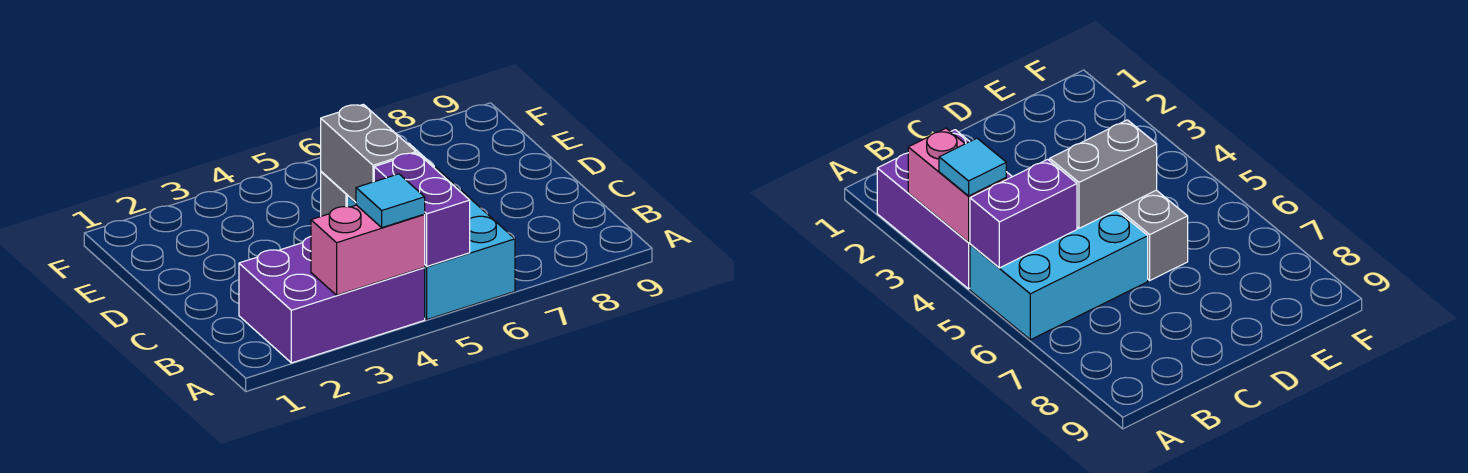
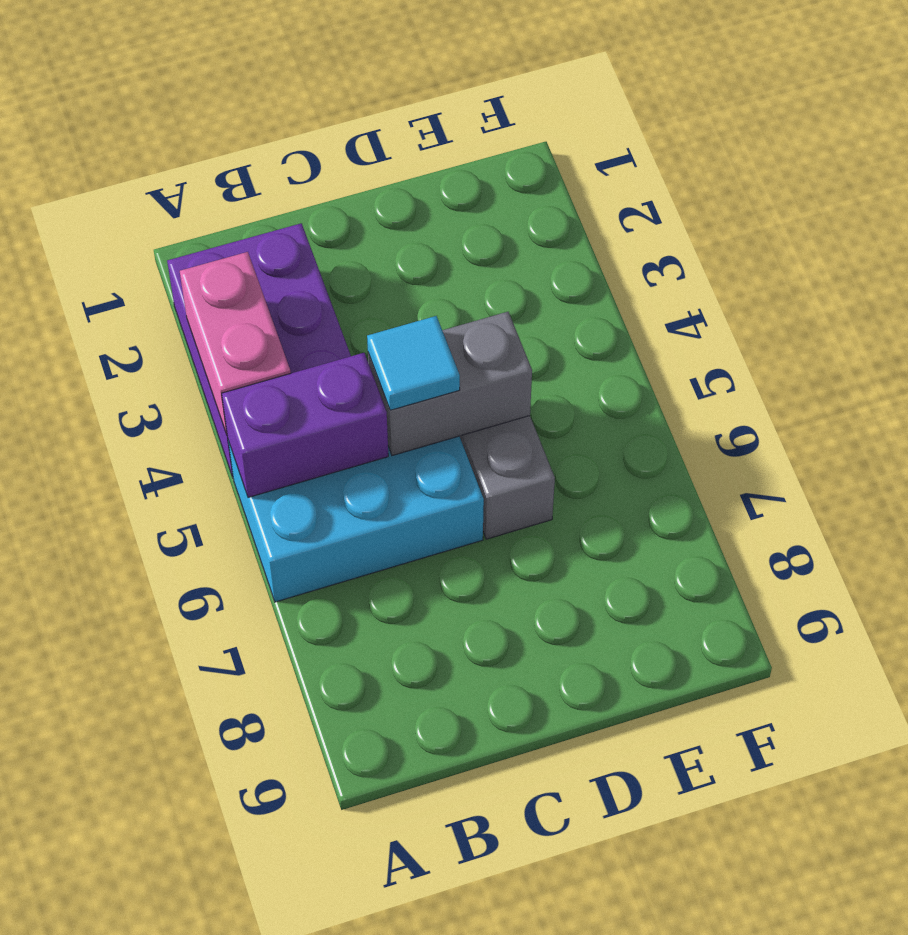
cyan 1x1 tile [356,174,425,228] -> cyan 1x1 tile moved to [367,316,460,410]

